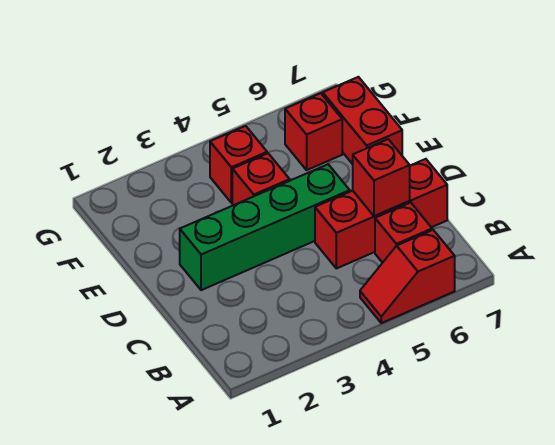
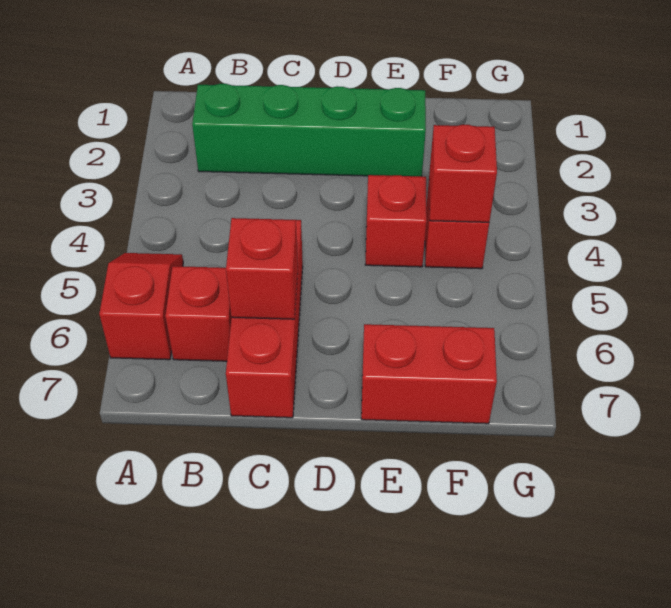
green 1x4 brick [180,164,350,290] -> green 1x4 brick turned to [192,84,426,176]
red 1x1 brick [285,93,342,170] -> red 1x1 brick moved to [429,125,497,222]

